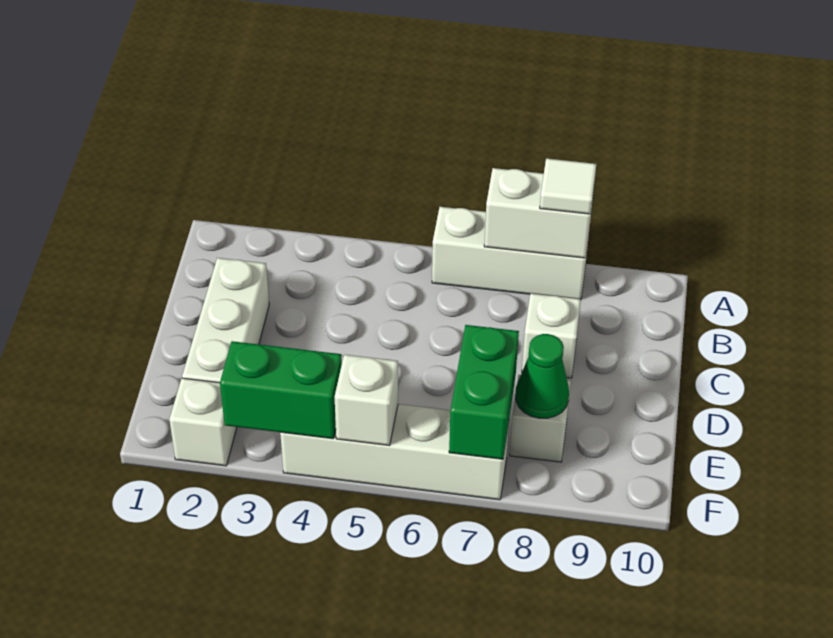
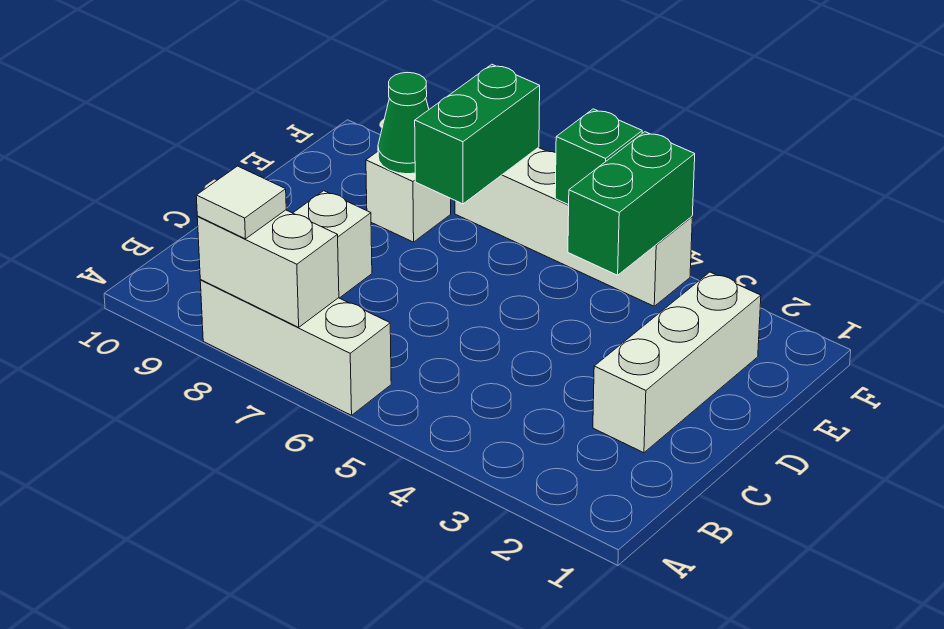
white 1x1 brick [169,378,237,466] -> none
green 1x2 brick [220,341,342,439] -> green 1x2 brick turned to [568,132,695,275]
white 1x1 brick [335,355,398,446] -> green 1x1 brick [555,109,642,205]

